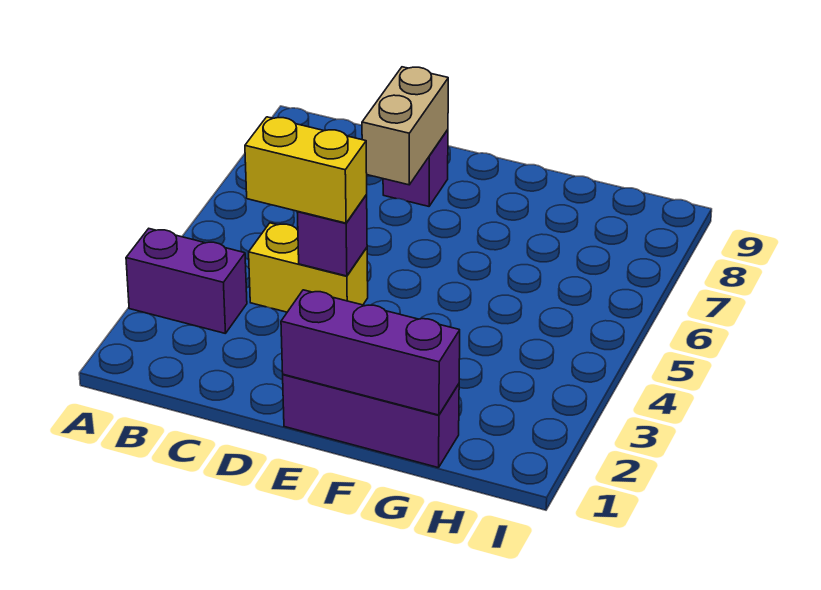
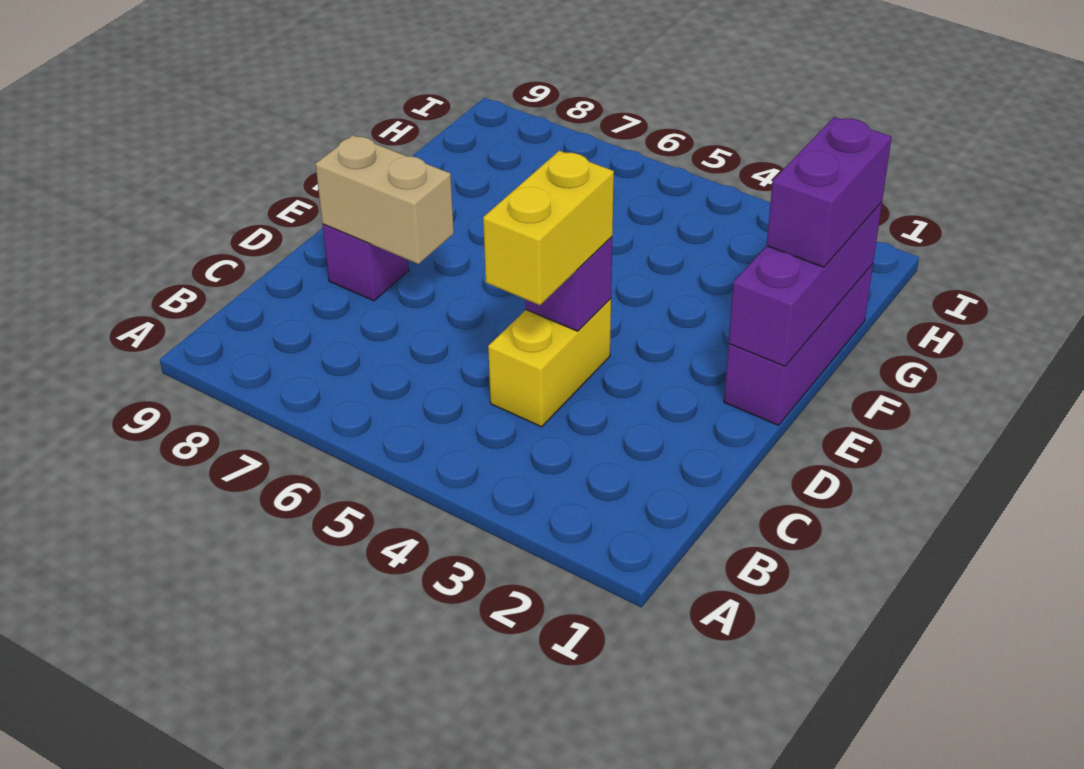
purple 1x2 brick [126,229,247,334] -> purple 1x2 brick moved to [767,117,892,267]

